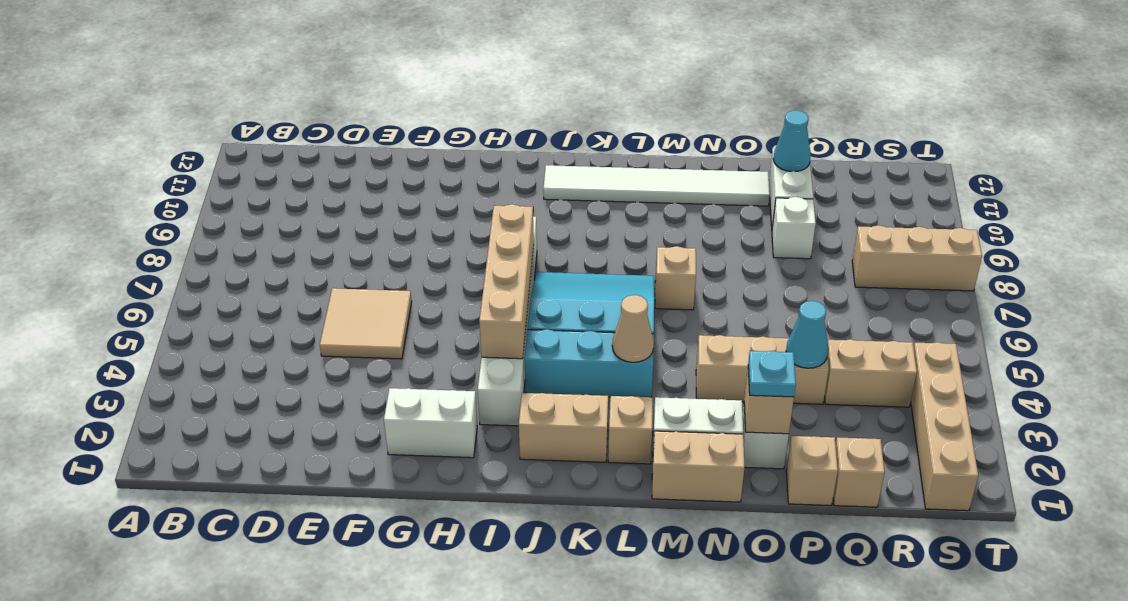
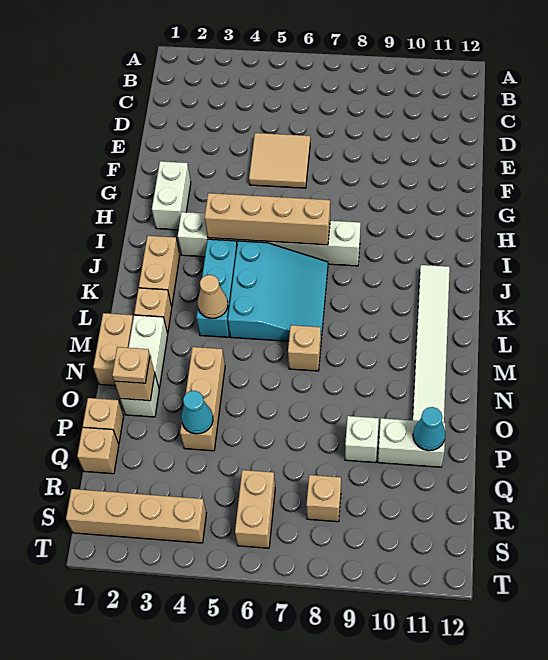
cyan 1x1 plate [748,351,796,397] -> tan 1x1 plate [112,347,150,383]
tan 1x2 brick [825,339,917,407] -> tan 1x2 brick moved to [235,470,275,548]
tan 1x3 brick [852,225,982,291] -> tan 1x1 brick [306,475,341,522]

